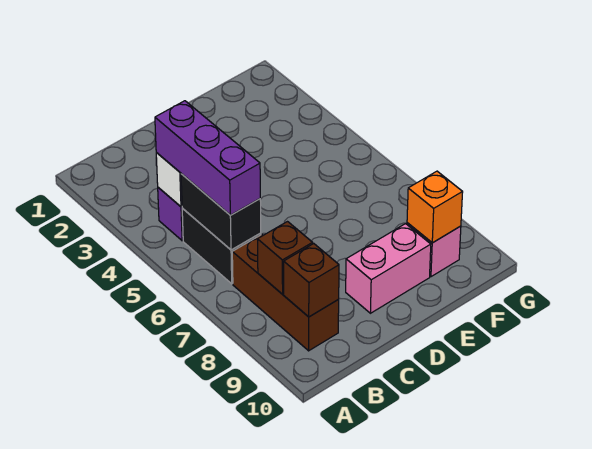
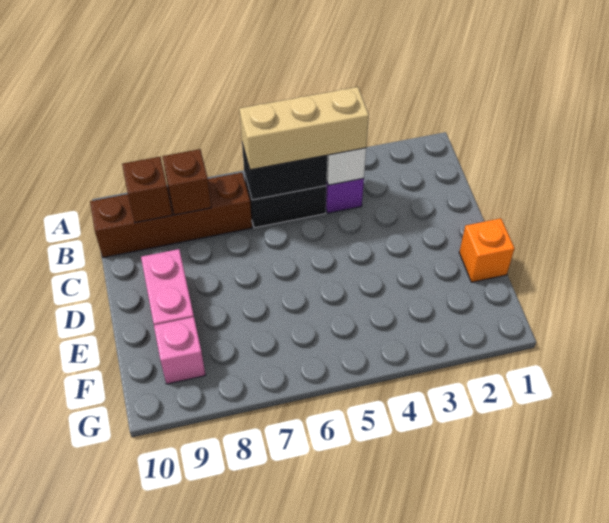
purple 1x3 brick [155,101,260,215] -> tan 1x3 brick [239,87,369,170]
brown 1x3 brick [232,235,339,351] -> brown 1x4 brick [90,173,252,258]
orange 1x1 brick [407,171,463,243] -> orange 1x1 brick moved to [459,218,515,282]

